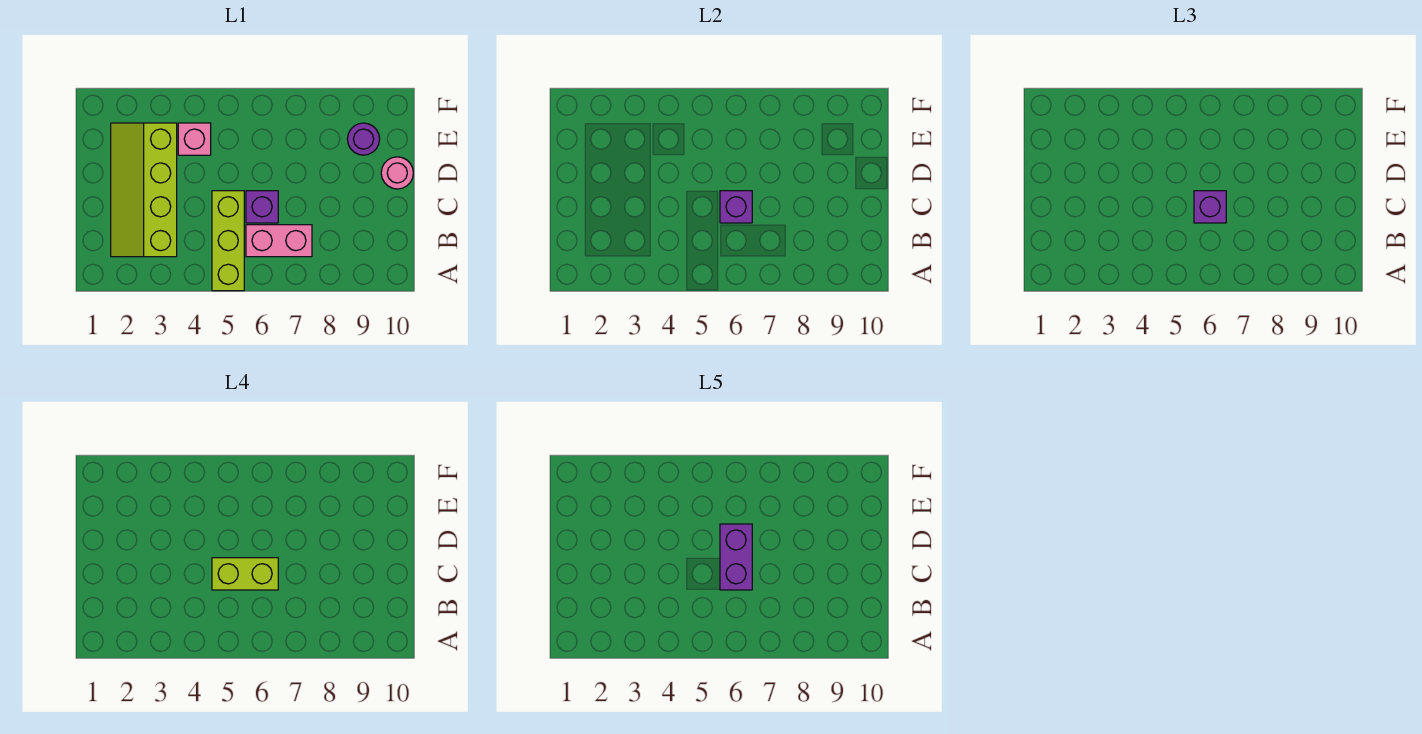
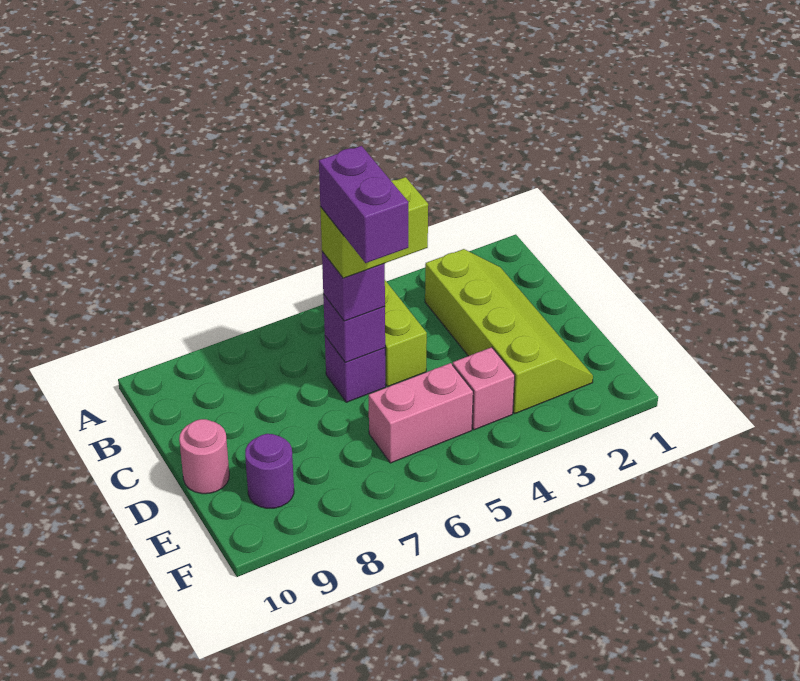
pink 1x2 brick [246,225,312,257] -> pink 1x2 brick moved to [369,363,473,463]

